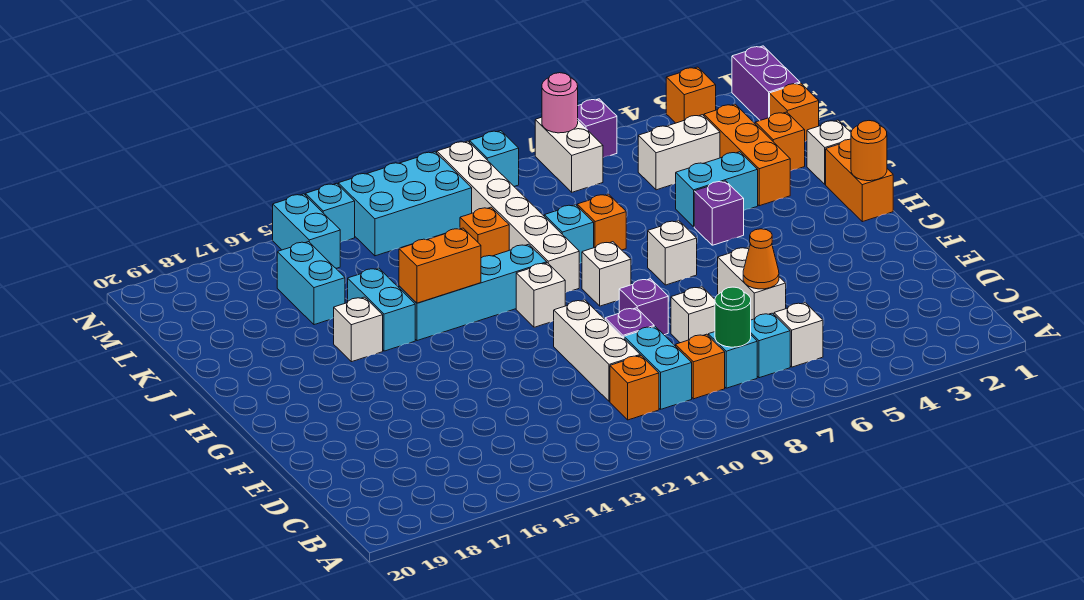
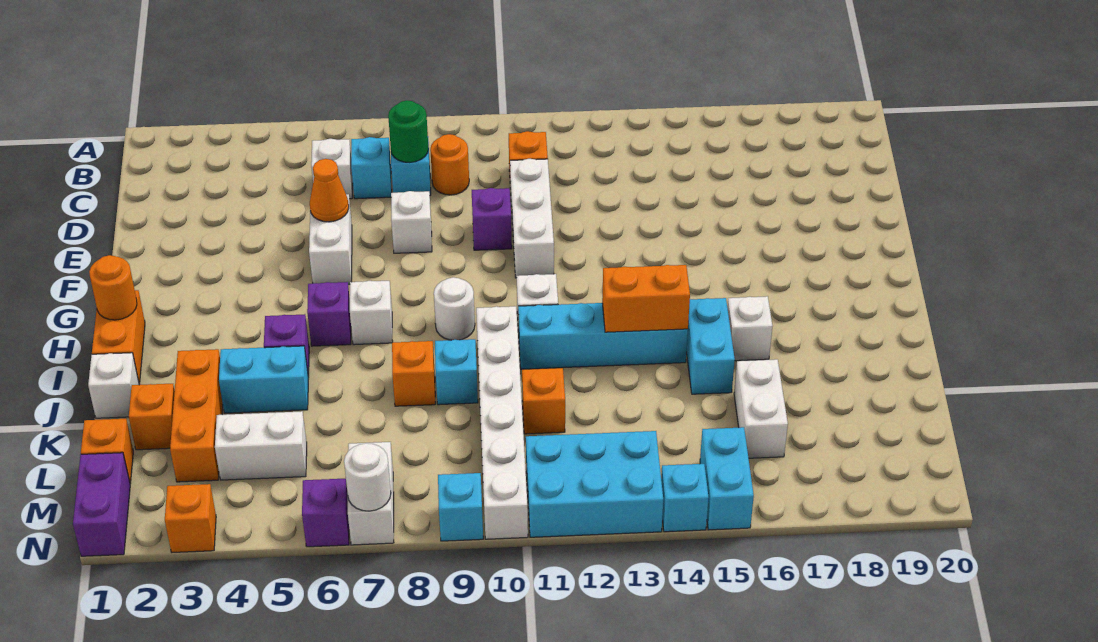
orange 1x1 brick [676,334,725,399] -> orange 1x1 round brick [430,134,469,195]
cyan 1x2 brick [624,326,692,409] -> none
purple 1x1 brick [619,279,668,335] -> purple 1x1 brick moved to [307,282,351,346]
white 1x1 brick [582,242,631,306] -> white 1x1 round brick [434,277,475,340]
cyan 1x2 brick [277,242,345,325] -> white 1x2 brick [734,359,788,458]
pink 1x1 round brick [542,73,578,133] -> white 1x1 round brick [344,443,391,511]

